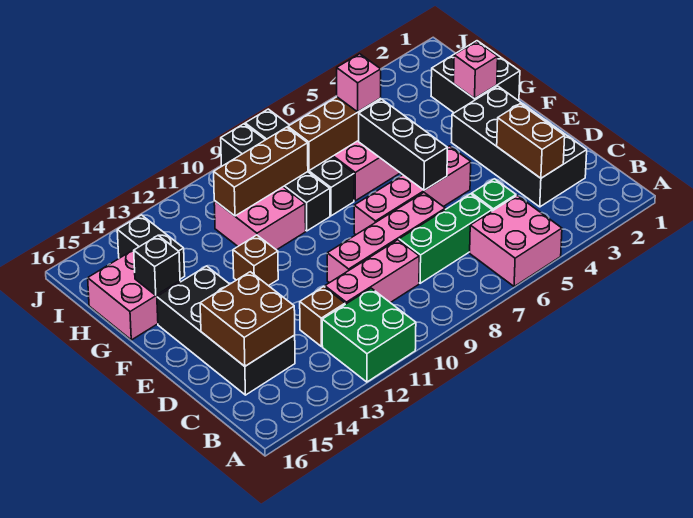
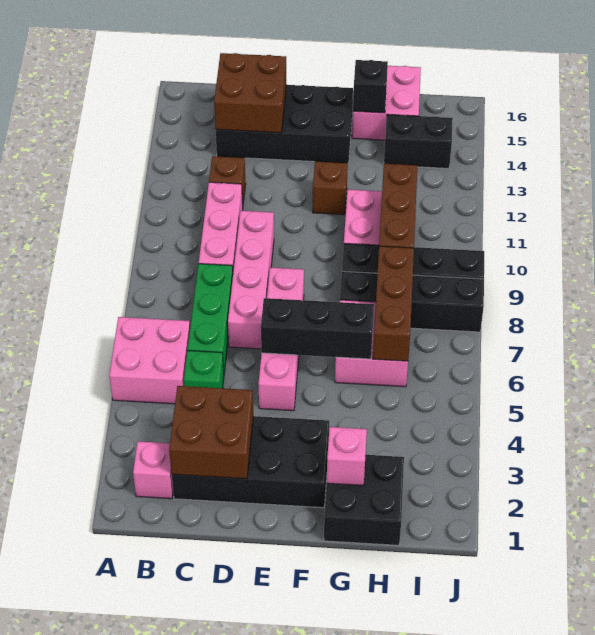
green 2x2 brick [322,288,416,382] -> none
brown 1x2 brick [497,104,565,178] -> brown 2x2 brick [169,386,253,479]
pink 1x1 brick [337,54,381,112] -> pink 1x1 brick moved to [133,441,173,499]

